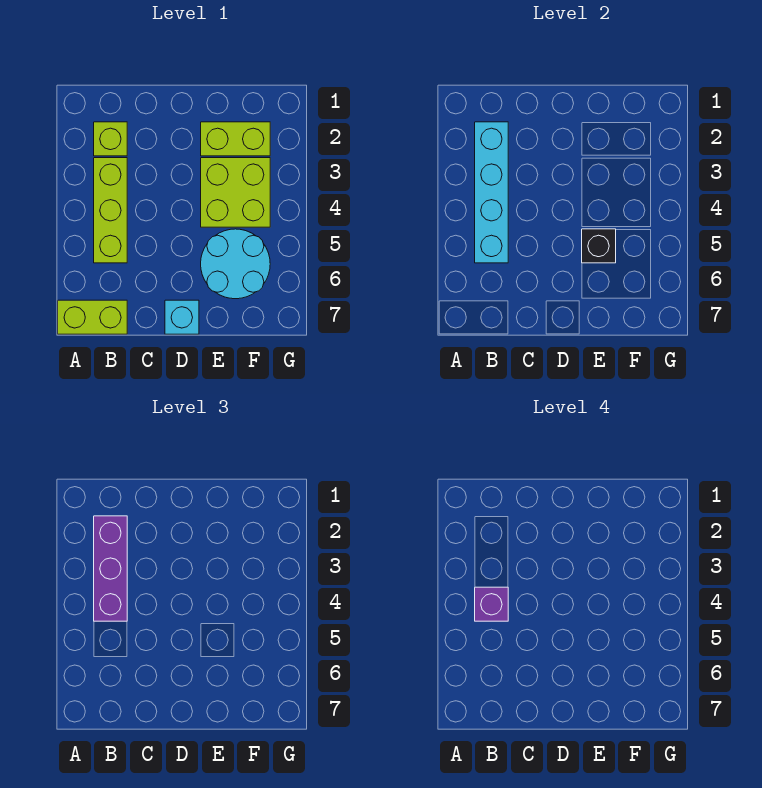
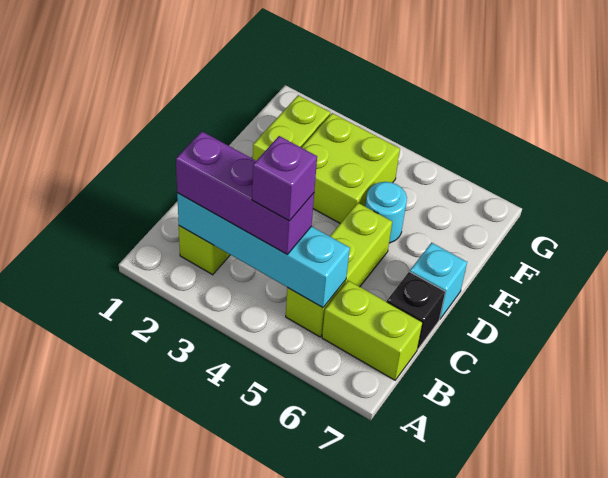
lime 1x2 brick [58,300,127,334] -> lime 1x2 brick turned to [322,281,423,380]
lime 1x3 brick [94,158,127,263] -> lime 1x3 brick turned to [286,203,392,337]
cyan 2x2 round brick [201,229,270,299] -> cyan 1x1 round brick [365,182,407,243]
black 1x1 brick [582,229,616,263] -> black 1x1 brick moved to [387,272,445,349]

